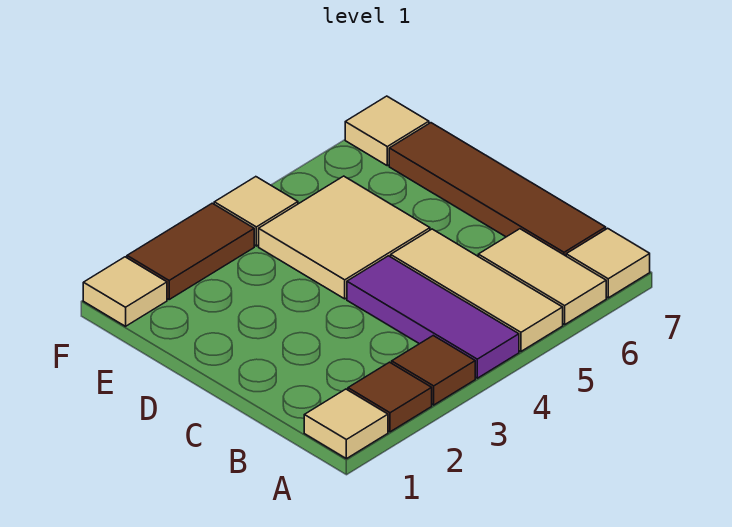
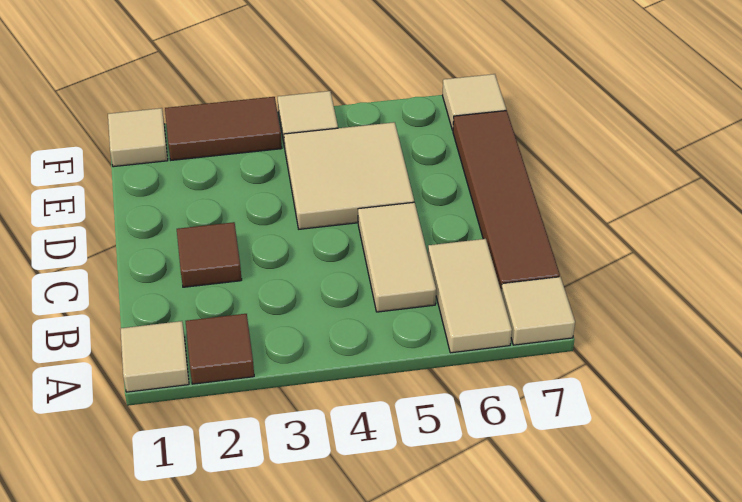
brown 1x1 tile [392,336,475,405] -> brown 1x1 tile moved to [177,222,242,287]
purple 1x3 tile [347,256,519,378] -> none
tan 1x3 tile [391,229,563,351] -> tan 1x2 tile [358,202,436,312]

